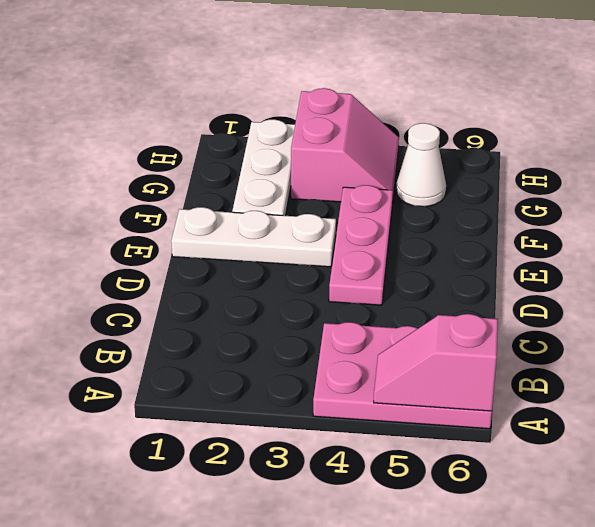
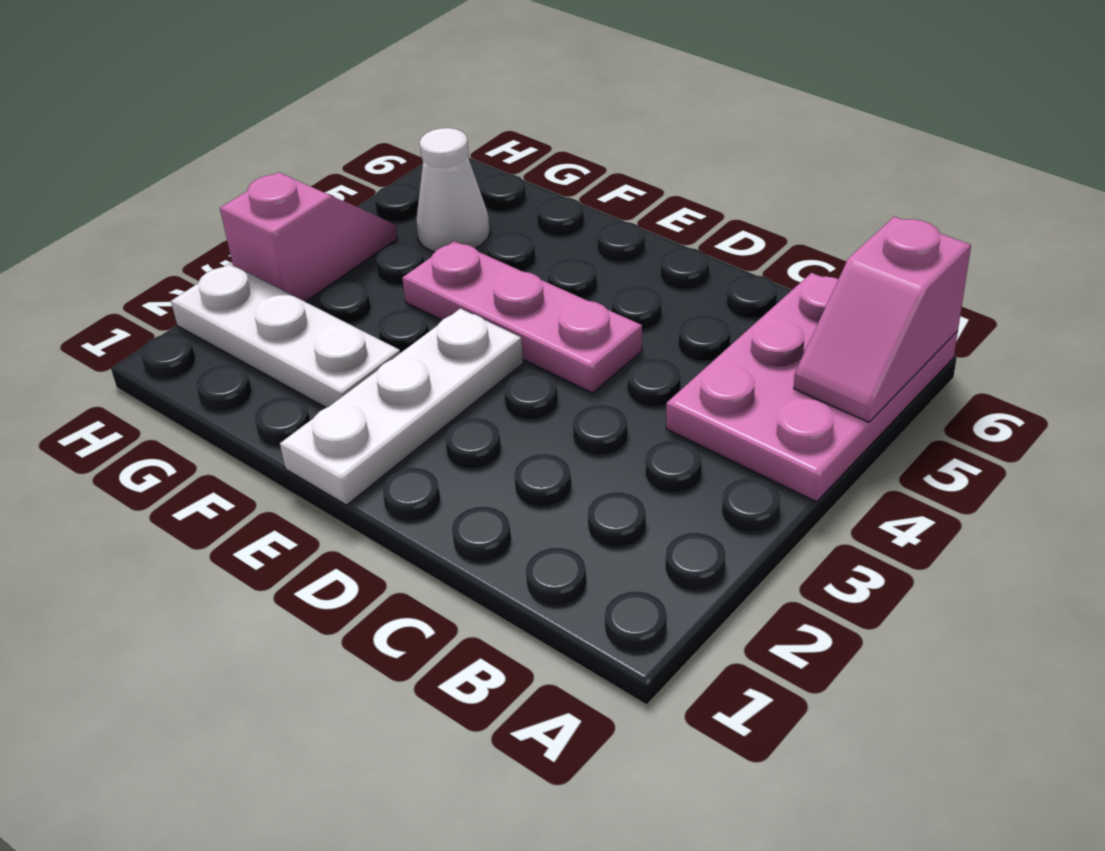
pink 2x2 slope [291,88,399,204] -> pink 1x2 slope [220,172,397,302]

